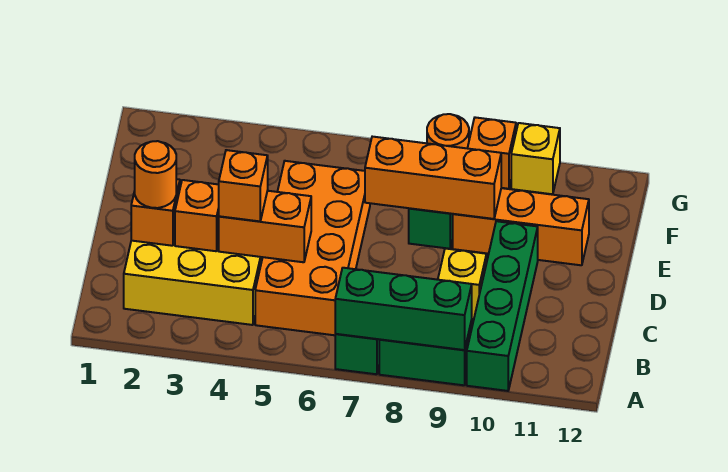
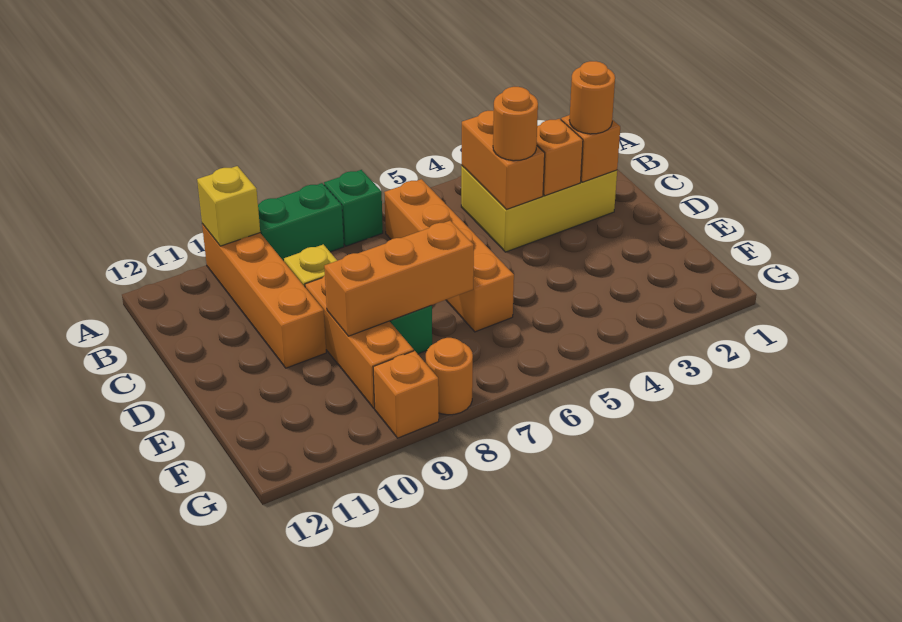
green 1x3 brick [335,268,472,350] -> none
green 1x4 brick [467,221,538,391] -> orange 1x4 brick [202,224,326,368]
orange 2x4 brick [255,161,370,335] -> orange 1x4 brick [384,179,514,332]
orange 1x2 brick [219,191,311,262] -> orange 1x2 brick turned to [462,111,545,210]
orange 1x1 brick [219,150,268,221] -> orange 1x1 round brick [493,87,538,161]
orange 1x3 brick [453,188,589,265] -> orange 1x3 brick turned to [305,276,414,408]
yellow 1x1 brick [511,123,560,194] -> yellow 1x1 brick moved to [197,166,260,246]

